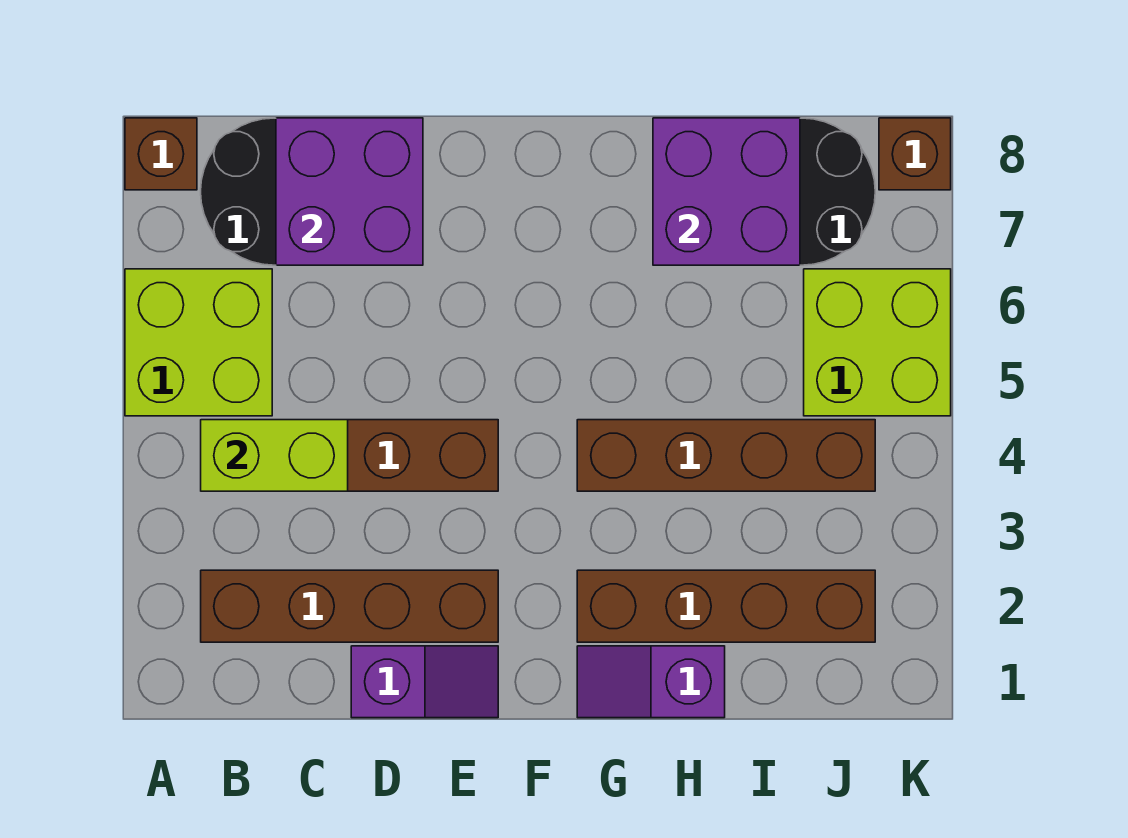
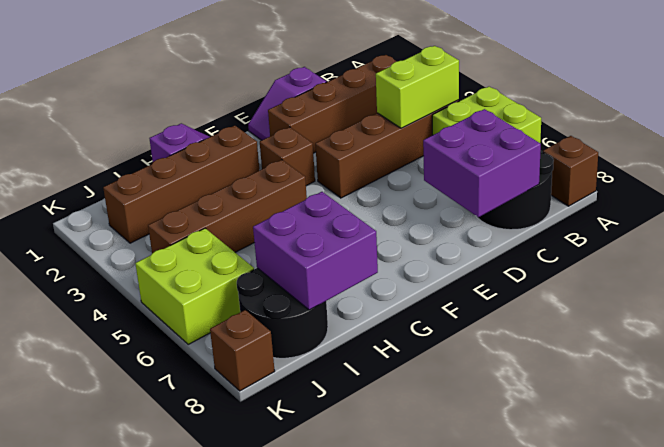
none -> brown 1x1 brick [260,127,315,186]

